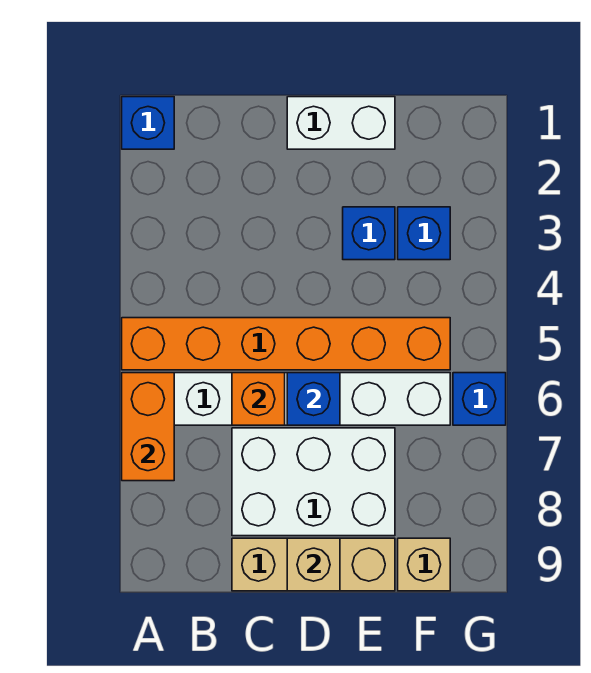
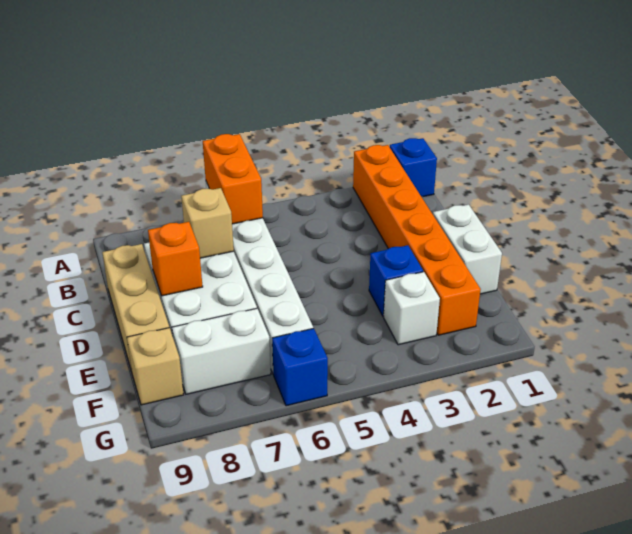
orange 1x6 brick [122,318,450,370] -> orange 1x6 brick moved to [353,145,481,335]
orange 1x2 brick [122,373,174,481] -> orange 1x2 brick turned to [203,134,263,224]
orange 1x1 brick [232,373,285,425] -> orange 1x1 brick moved to [148,222,203,296]
blue 1x1 brick [287,373,340,425] -> none
tan 1x1 brick [287,538,340,591] -> tan 1x1 brick moved to [181,188,234,258]
blue 1x1 brick [398,207,450,260] -> white 1x1 brick [383,272,440,345]
none -> white 1x2 brick [172,309,271,394]

